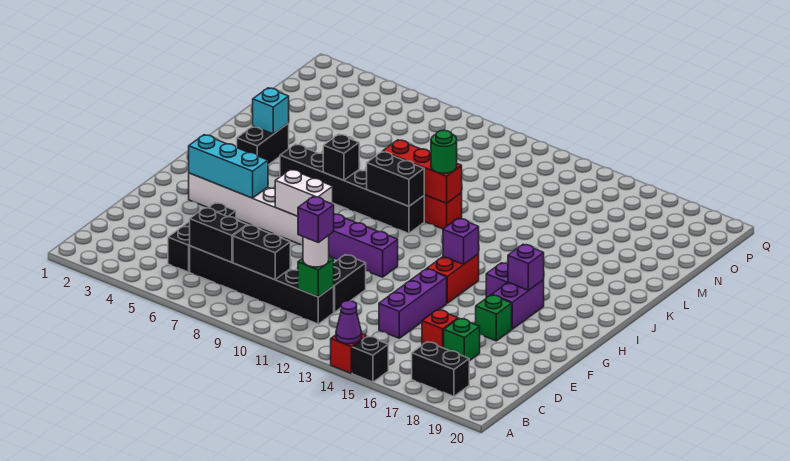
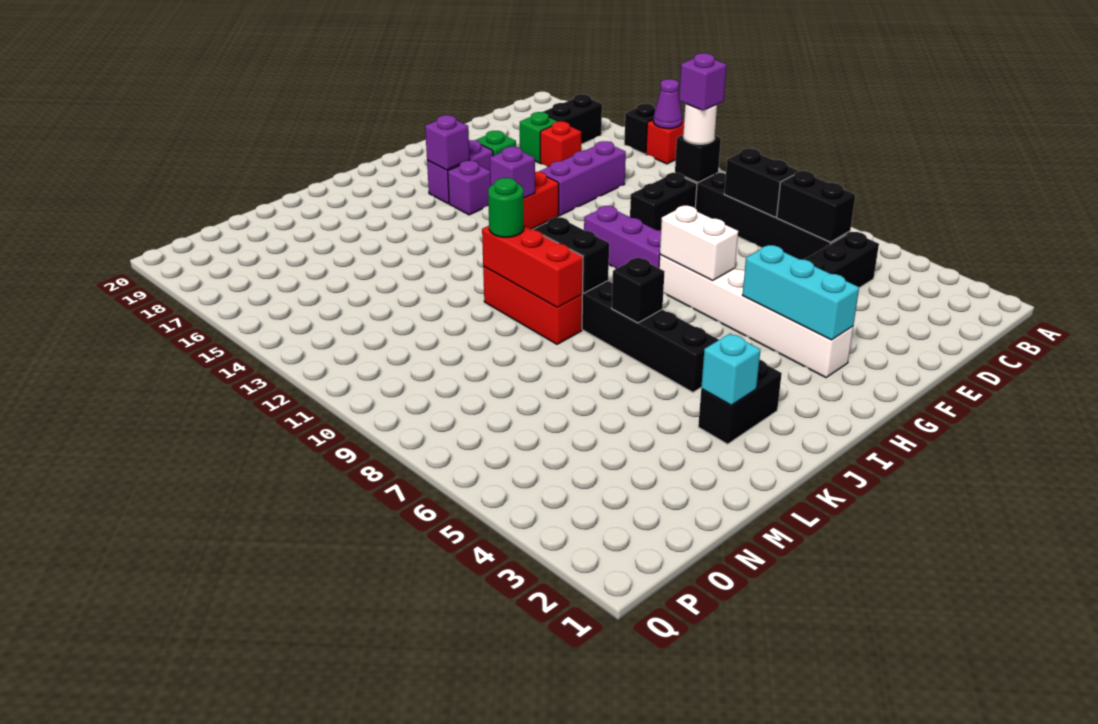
black 1x2 brick [412,342,469,396] -> black 1x2 brick turned to [543,94,602,144]
green 1x1 brick [298,257,334,297] -> black 1x1 brick [675,135,721,183]

